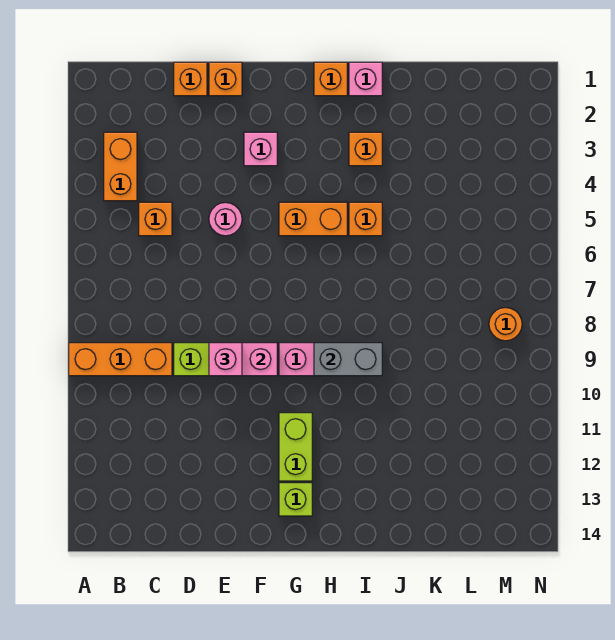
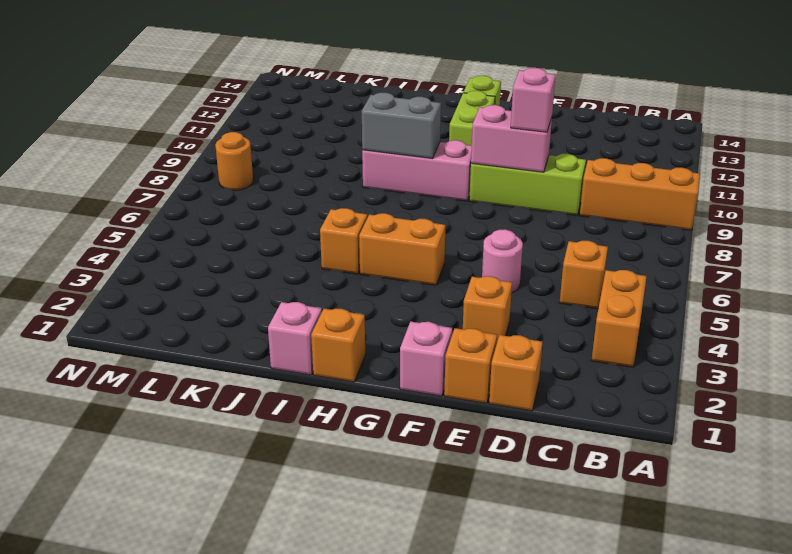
pink 1x1 brick [244,132,277,166] -> pink 1x1 brick moved to [400,322,452,396]
orange 1x1 brick [349,132,382,166] -> orange 1x1 brick moved to [463,276,512,341]

